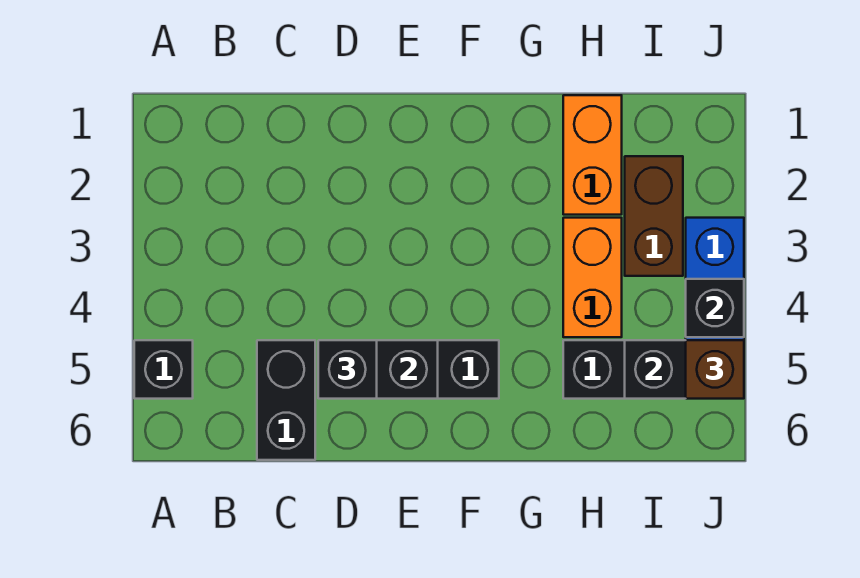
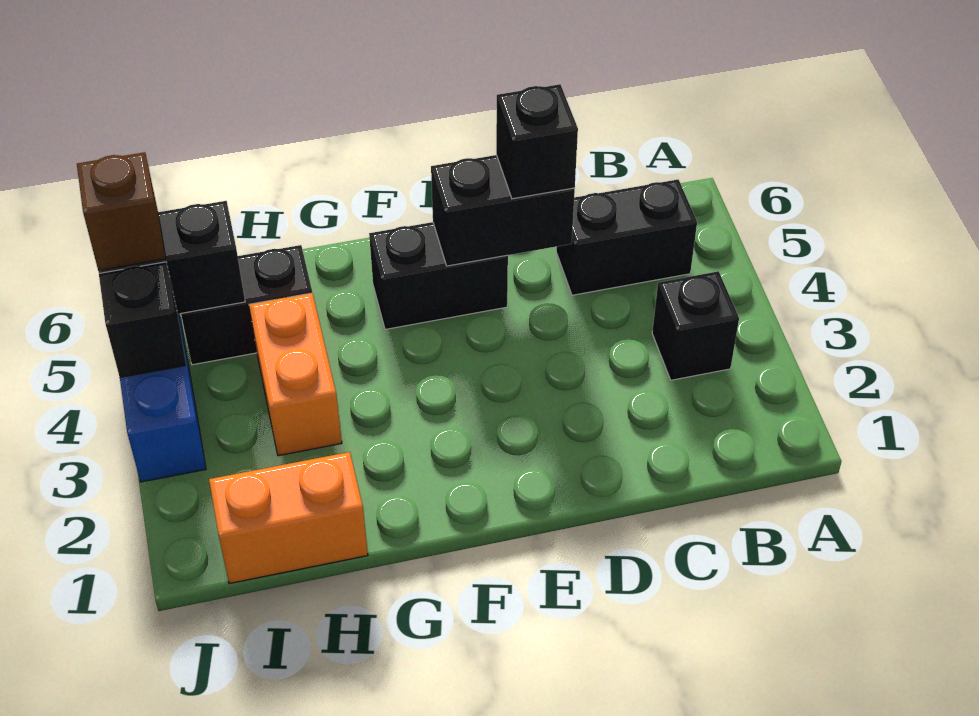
black 1x1 brick [134,340,193,399] -> black 1x1 brick moved to [652,271,739,380]
black 1x2 brick [257,340,315,460] -> black 1x2 brick turned to [556,180,697,295]
orange 1x2 brick [563,95,622,215] -> orange 1x2 brick turned to [209,452,368,584]
brown 1x2 brick [625,156,683,276] -> none

